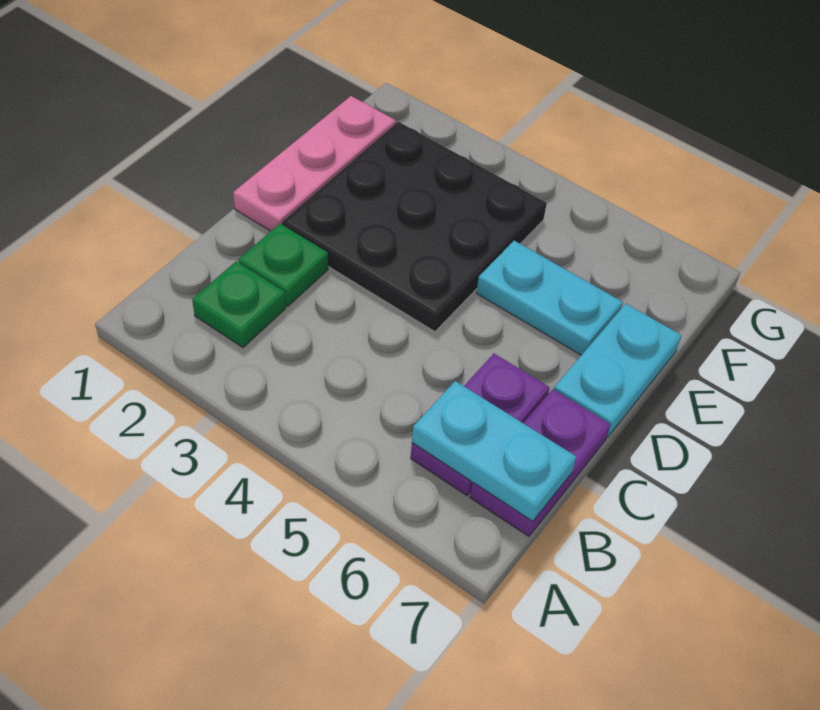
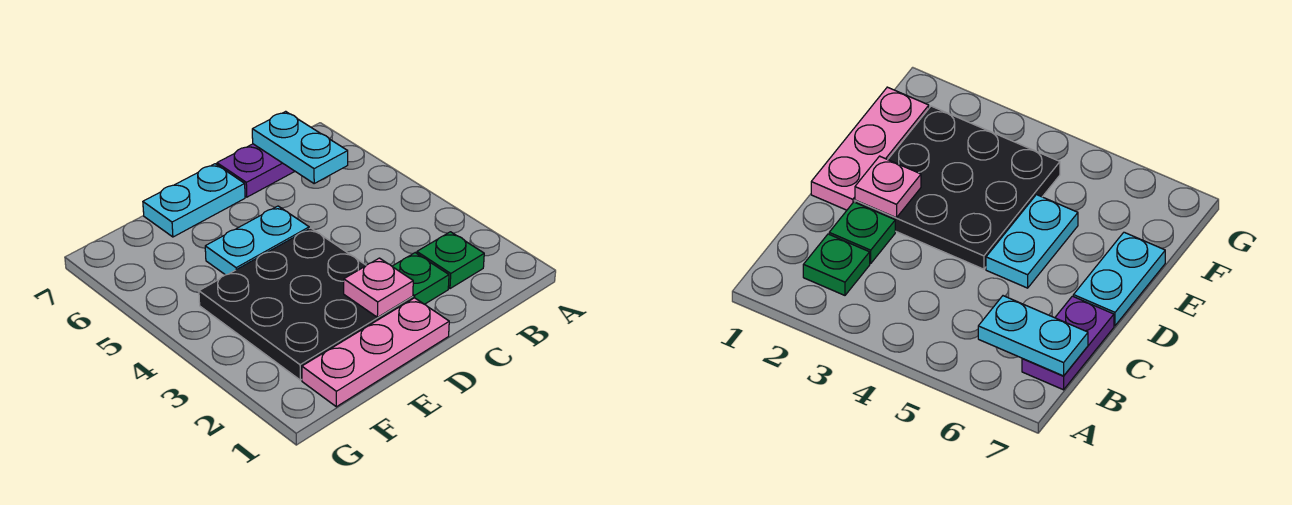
purple 1x2 plate [411,354,550,495] -> none
none -> pink 1x1 plate [344,258,413,317]
cyan 1x2 plate [476,241,623,355] -> cyan 1x2 plate turned to [205,206,309,275]

